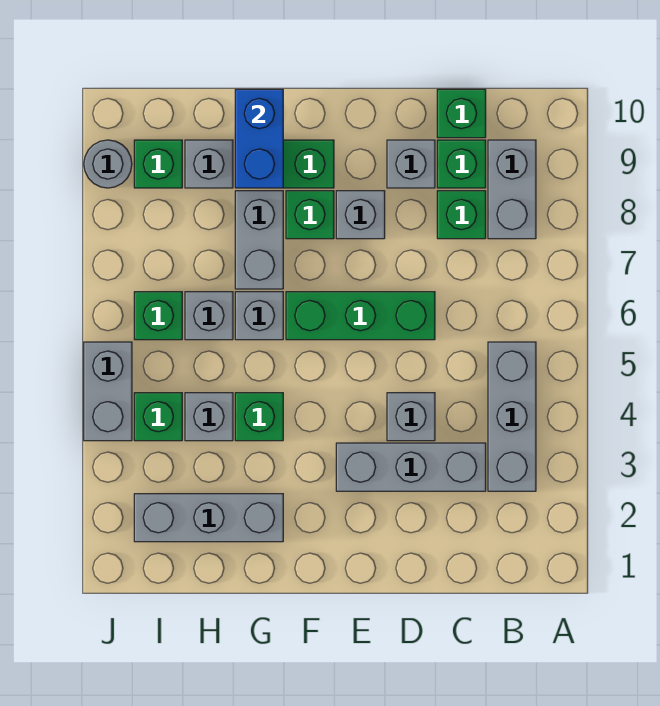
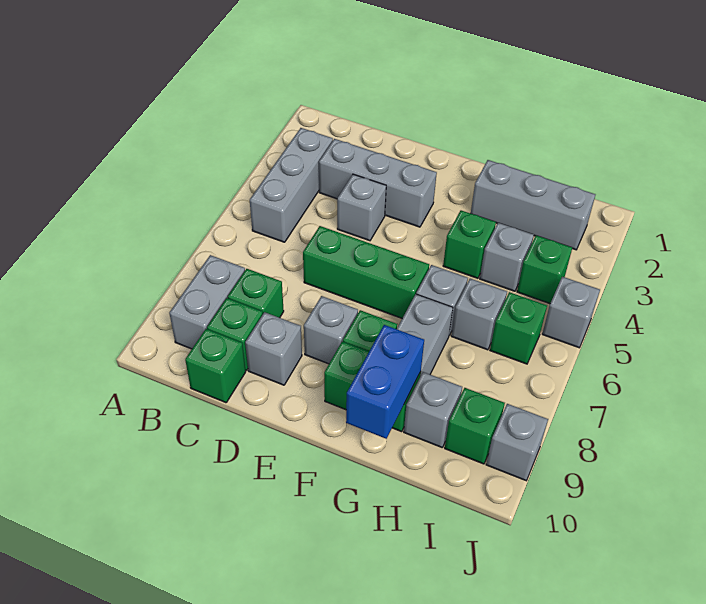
grey 1x2 brick [84,342,132,441] -> grey 1x1 brick [542,277,600,348]
grey 1x1 round brick [84,140,132,188] -> grey 1x1 brick [486,404,548,481]

